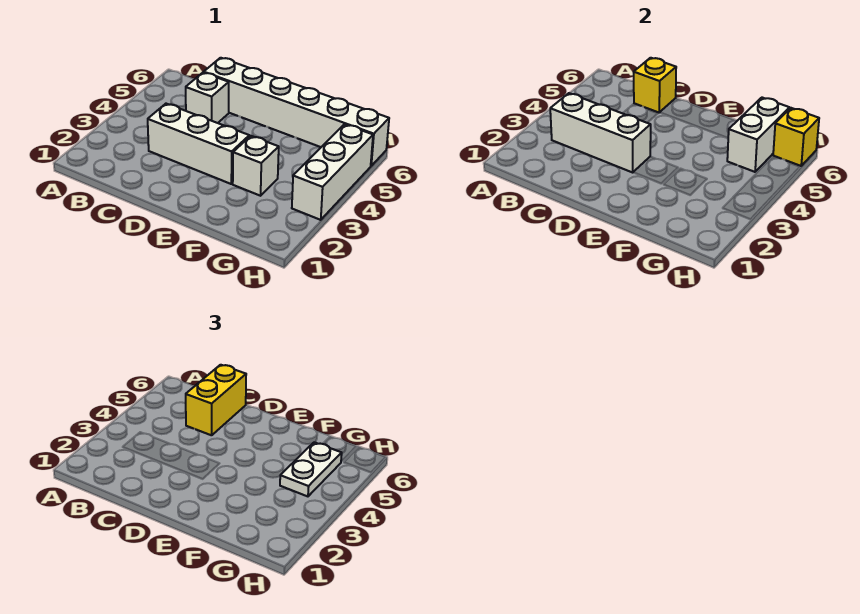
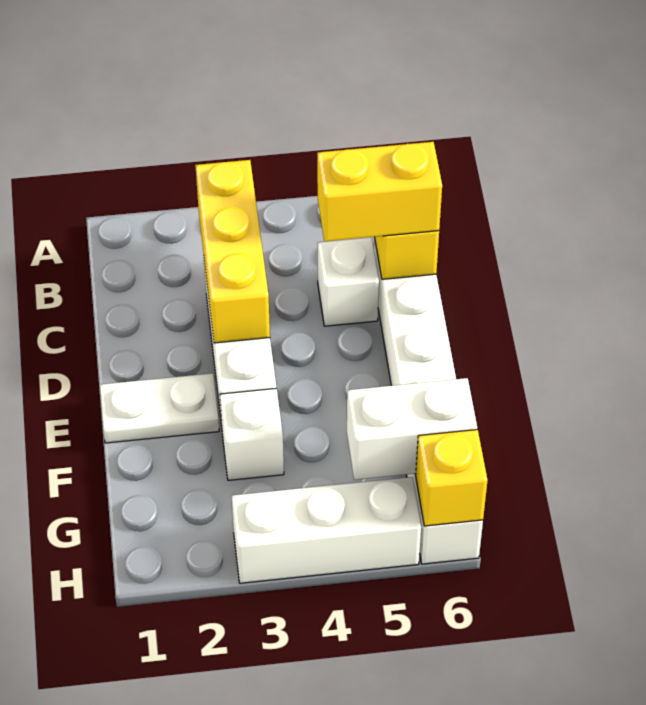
white 1x3 brick [550,93,651,173] -> yellow 1x3 brick [195,160,270,343]
white 1x2 plate [280,442,342,496] -> white 1x2 plate moved to [100,373,219,443]

